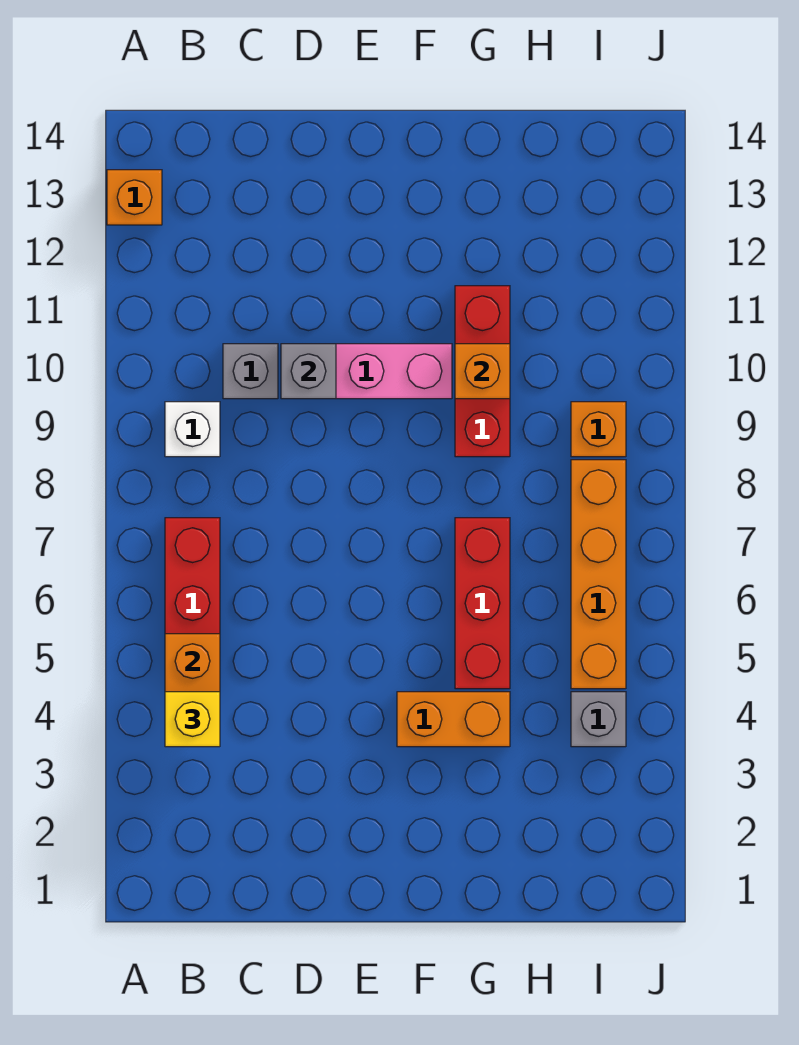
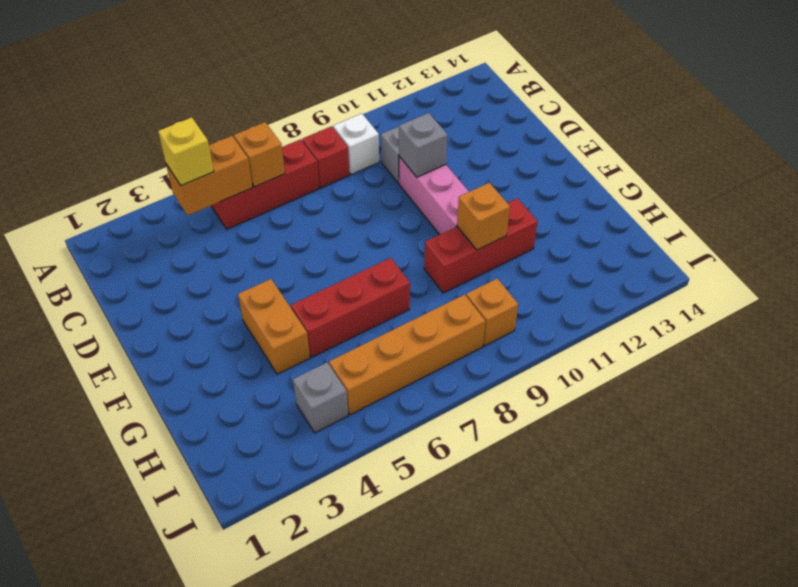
orange 1x1 brick [107,170,162,225] -> orange 1x1 brick moved to [234,122,285,187]
none -> red 1x1 brick [302,126,350,188]

